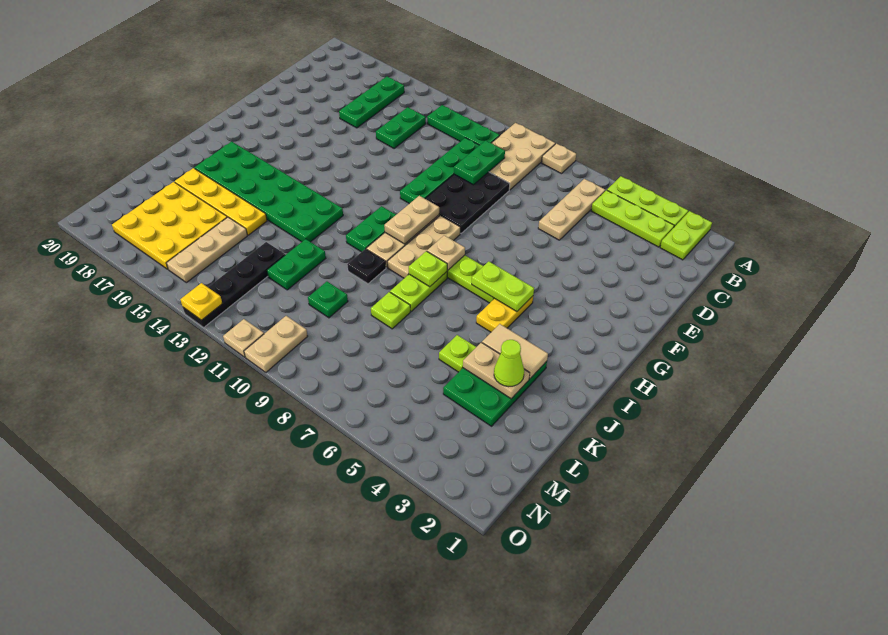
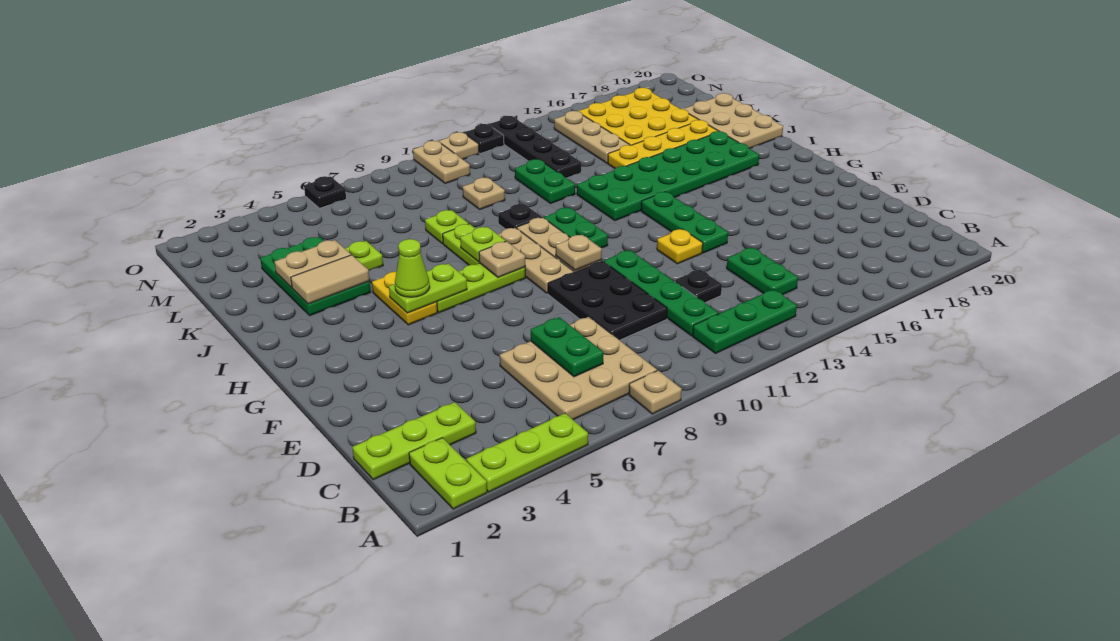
tan 2x3 plate [489,123,555,190] -> tan 2x3 plate moved to [684,93,783,149]
lime 1x3 plate [591,190,674,247] -> lime 1x3 plate moved to [352,402,476,480]
tan 1x3 plate [538,179,605,240] -> tan 3x3 plate [500,317,657,420]
green 1x3 plate [339,77,404,128] -> green 1x3 plate moved to [641,192,728,253]
green 1x2 plate [454,140,505,185] -> green 1x2 plate moved to [530,317,603,377]
none -> black 1x1 plate [675,270,722,302]
tan 1x2 plate [384,196,439,244] -> tan 1x1 plate [556,235,602,270]
lime 1x1 cone [494,340,524,387] -> lime 1x1 cone moved to [395,239,430,297]
green 1x1 plate [308,282,348,318] -> tan 1x1 plate [463,178,505,209]
none -> black 1x1 plate [304,176,346,208]
none -> black 1x1 plate [464,124,504,154]
yellow 1x1 plate [180,283,222,320] -> yellow 1x1 plate moved to [657,229,703,264]

